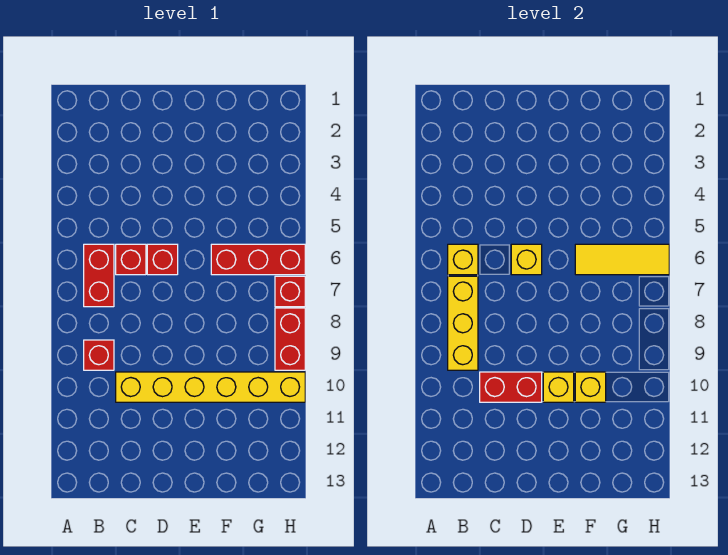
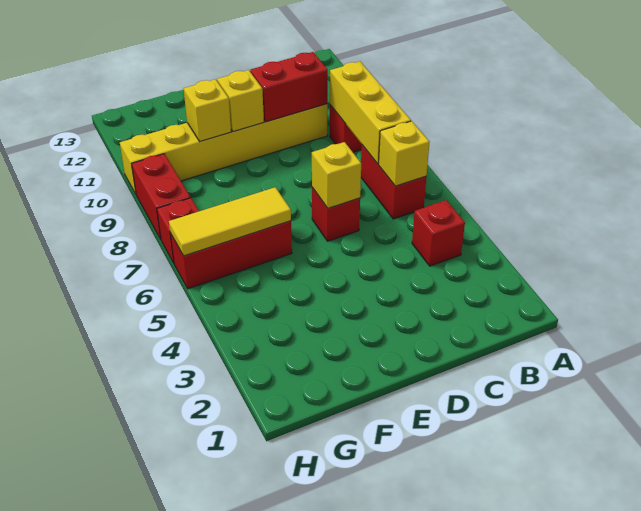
red 1x1 brick [116,244,146,275] -> red 1x1 brick moved to [412,200,465,266]

